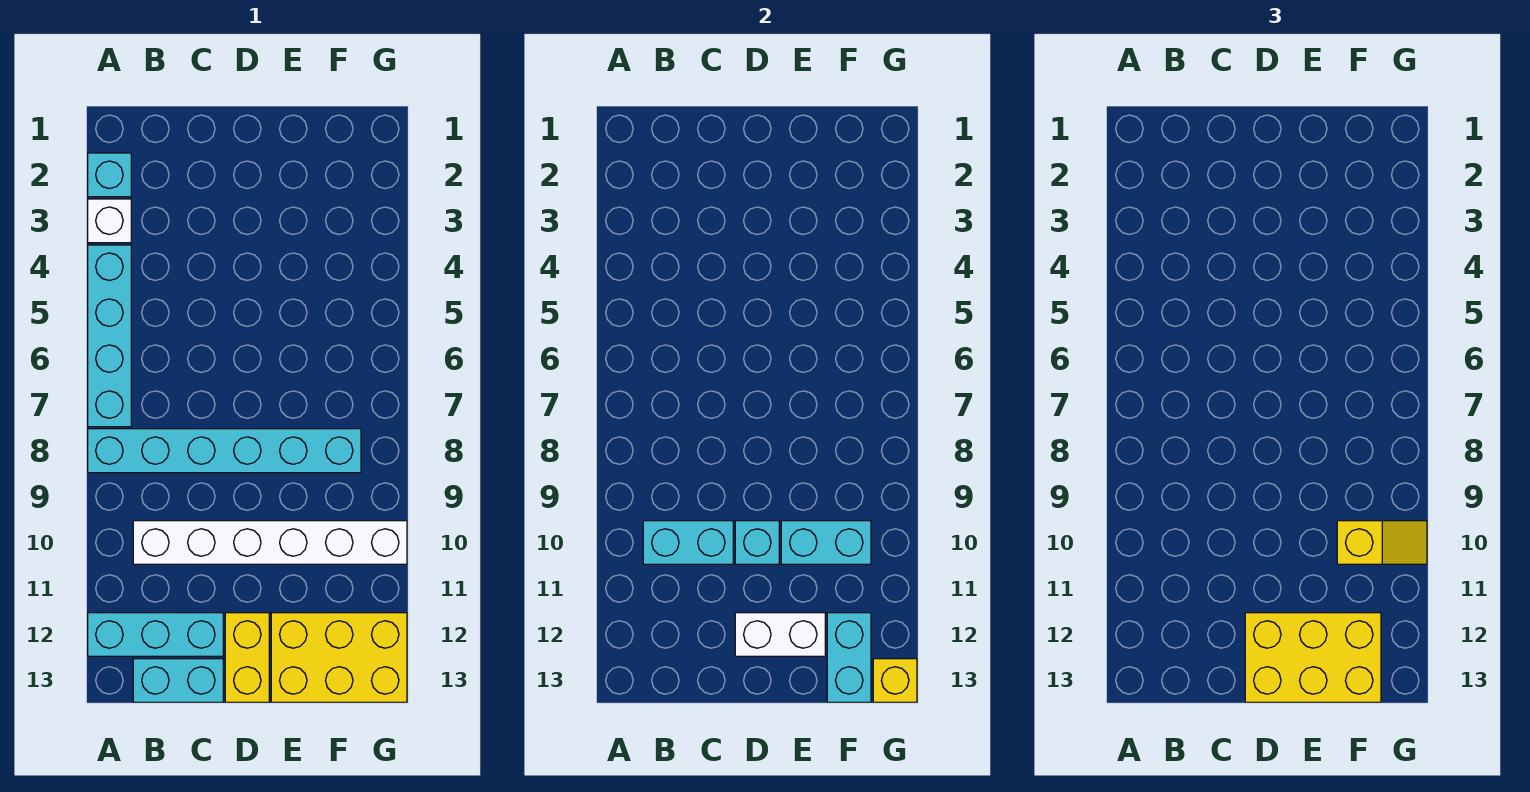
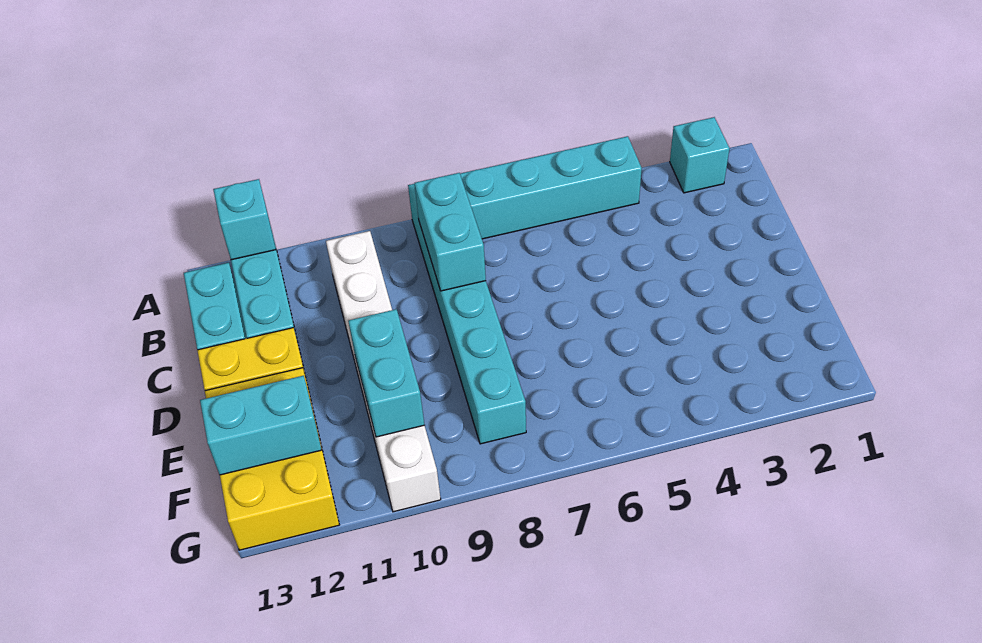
white 1x1 brick [88,199,131,243] -> none
cyan 1x2 brick [643,521,733,564] -> cyan 1x2 brick moved to [415,173,486,291]
cyan 1x1 brick [735,521,779,564] -> cyan 1x1 brick moved to [213,179,276,260]
white 1x2 brick [735,613,825,656] -> none
yellow 2x3 brick [1245,613,1381,702] -> none
yellow 1x2 slope [1337,521,1427,564] -> none
yellow 1x1 brick [873,659,917,702] -> none

